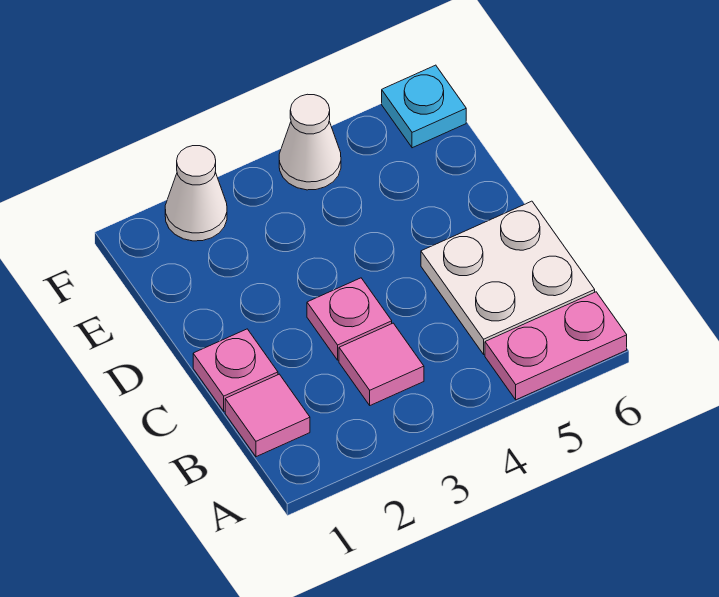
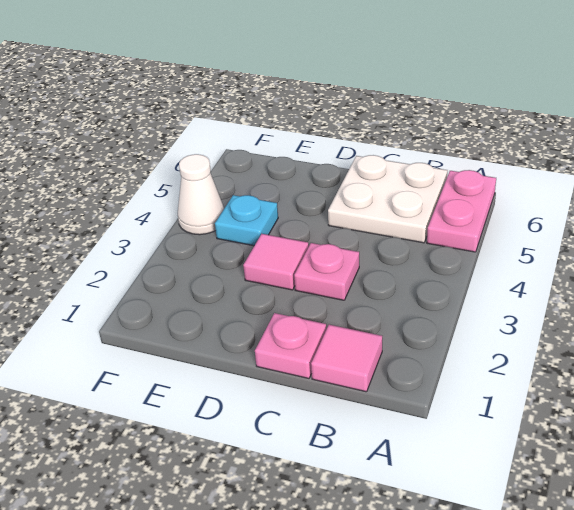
pink 1x1 tile [339,323,424,405] -> pink 1x1 tile moved to [243,234,309,290]
white 1x1 cone [165,146,227,241] -> none
cyan 1x1 plate [382,65,466,148] -> cyan 1x1 plate moved to [215,195,278,246]

